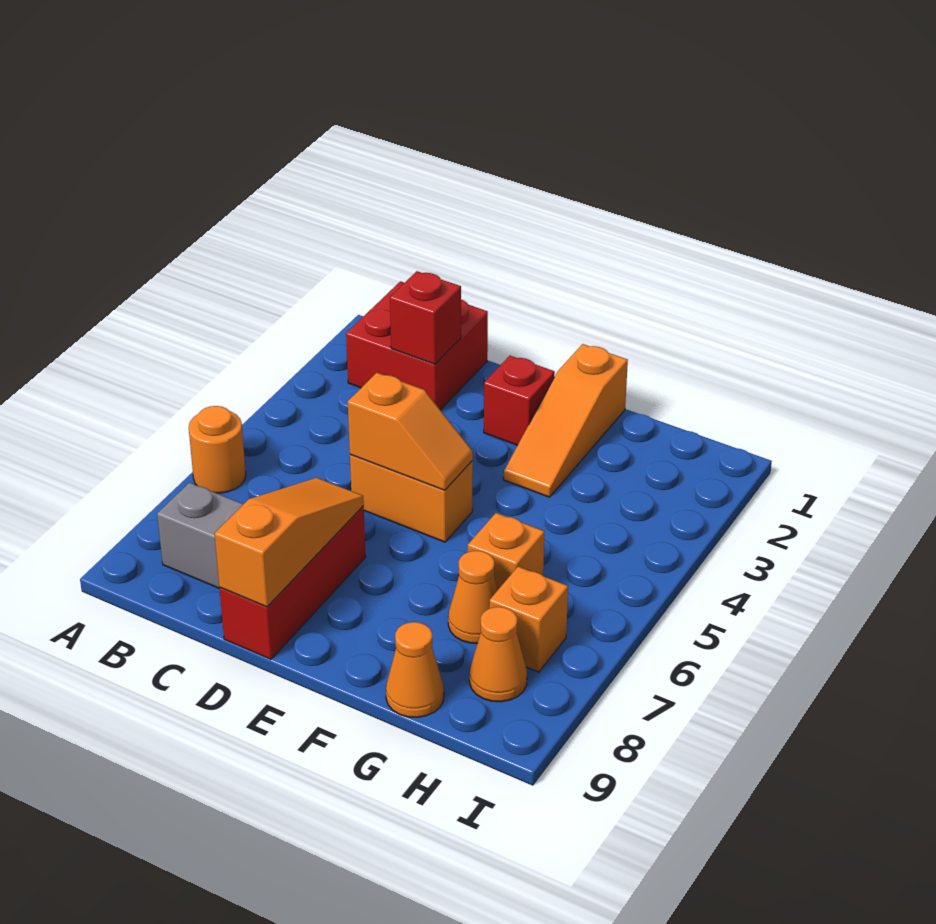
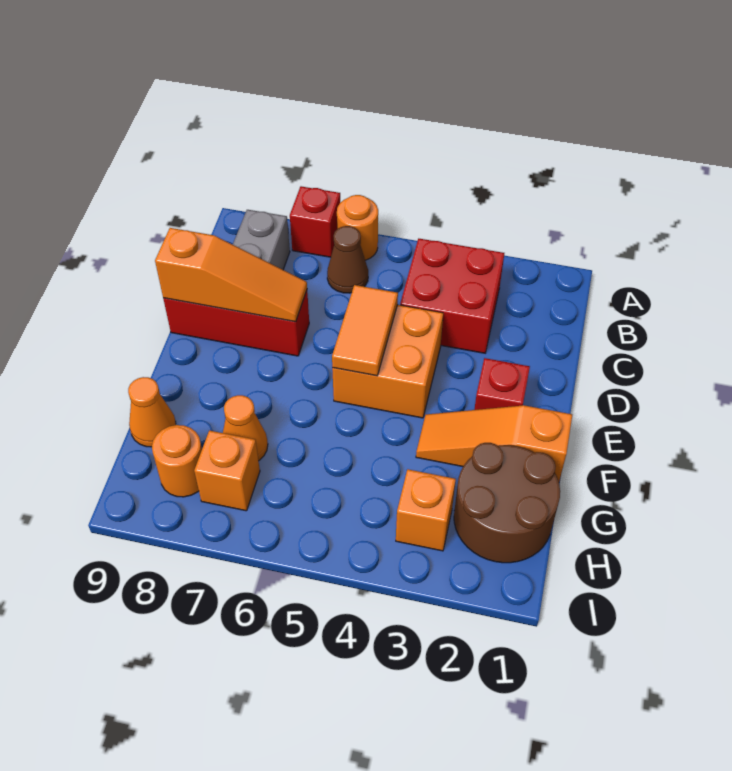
red 2x2 brick [346,281,488,410] -> red 2x2 brick moved to [400,239,504,353]
none -> brown 1x1 cone [327,226,368,293]
red 1x1 brick [390,271,461,364] -> red 1x1 brick moved to [290,186,340,257]
orange 1x2 brick [350,455,473,542] -> orange 2x2 brick [332,305,443,418]
orange 1x2 slope [348,373,473,490] -> orange 1x2 tile [332,285,398,376]
none -> brown 2x2 round brick [454,443,560,563]
orange 1x1 brick [468,513,544,589] -> orange 1x1 brick moved to [396,469,456,551]
orange 1x1 cone [470,607,527,702] -> orange 1x1 round brick [152,425,202,497]

